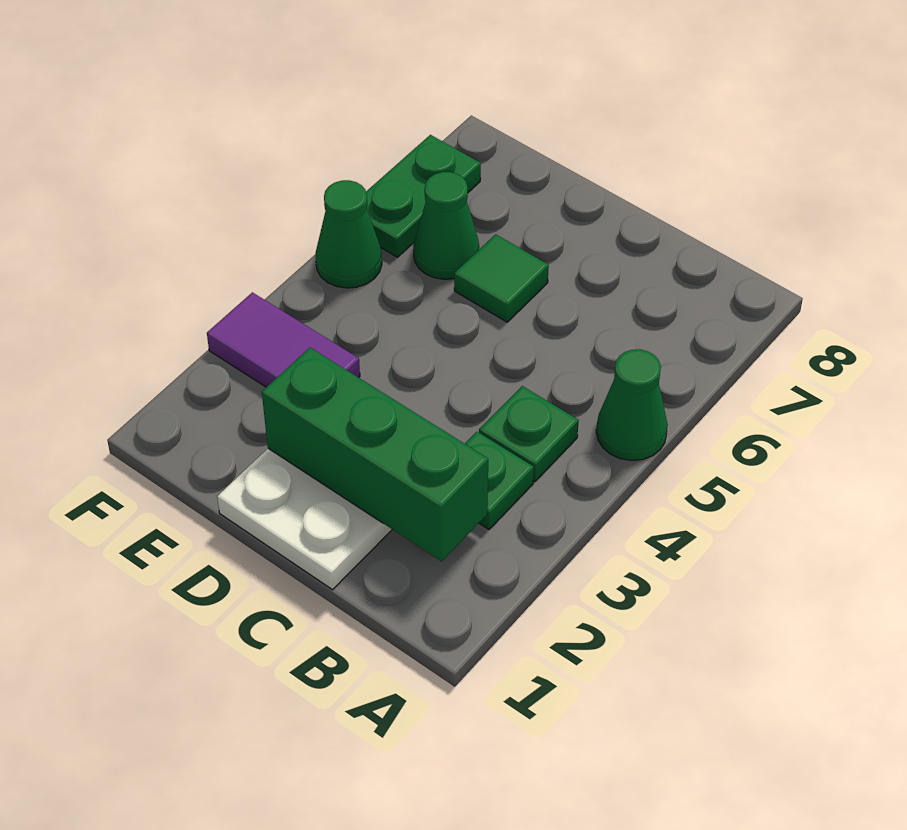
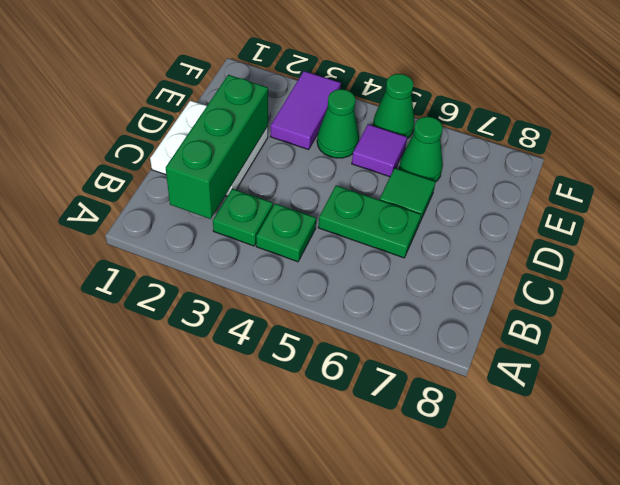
green 1x1 cone [596,349,668,461] -> green 1x1 cone moved to [317,89,359,158]
none -> purple 1x1 tile [352,124,407,177]
green 1x2 plate [366,135,481,257] -> green 1x2 plate moved to [318,186,421,258]

